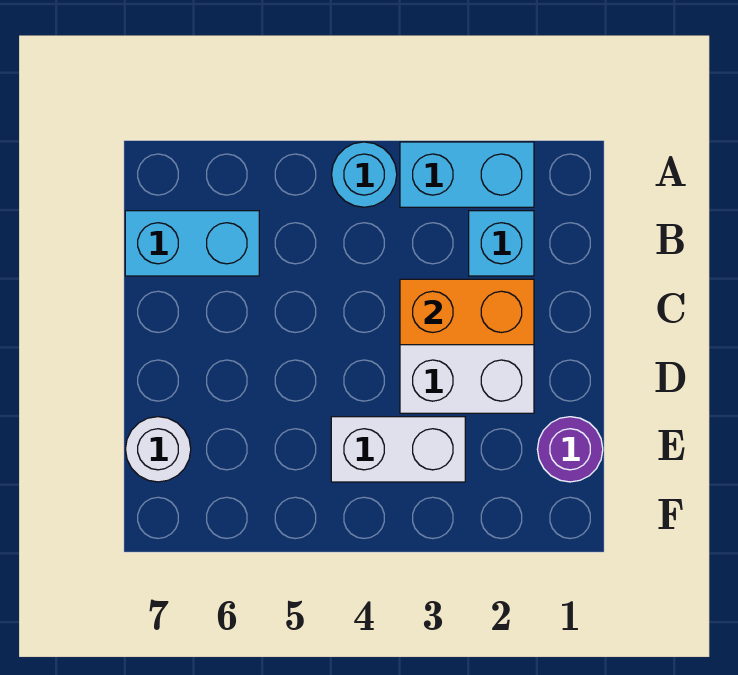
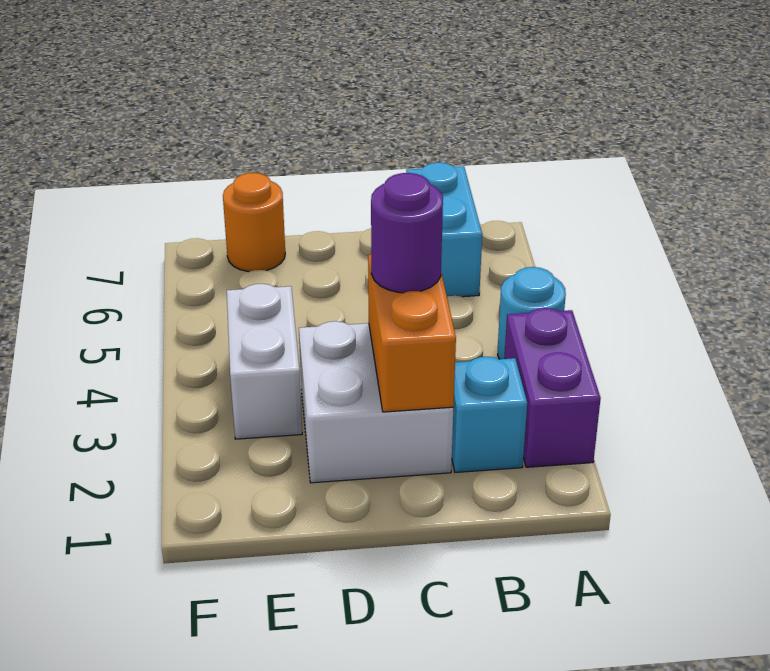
cyan 1x2 brick [400,142,534,207] -> purple 1x2 brick [504,308,601,467]
purple 1x1 round brick [537,417,603,482] -> purple 1x1 round brick moved to [371,173,443,293]
white 1x1 round brick [125,417,191,482] -> orange 1x1 round brick [223,173,285,272]

